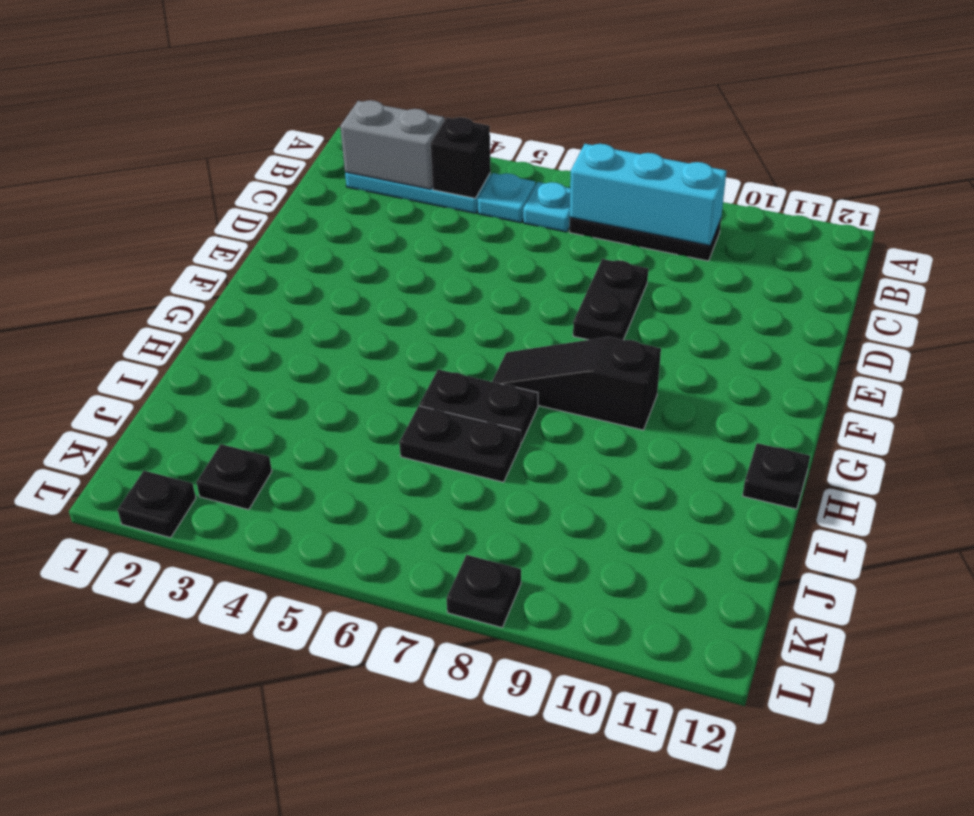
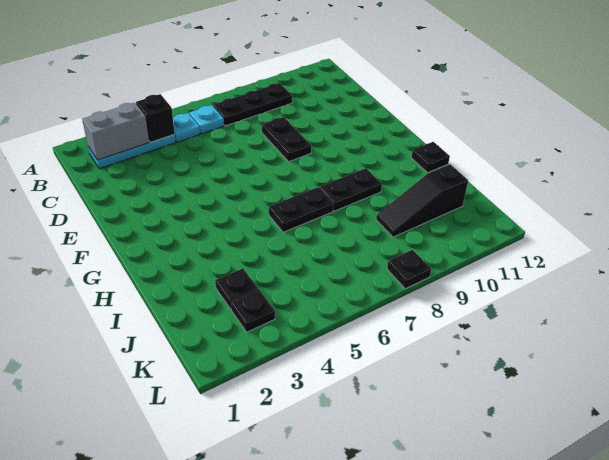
cyan 1x3 brick [570,144,726,246] -> none
black 1x3 slope [492,337,661,430] -> black 1x3 slope moved to [376,164,468,237]
black 1x2 plate [399,406,521,482] -> black 1x2 plate moved to [319,168,382,211]
black 1x1 plate [118,471,196,538] -> black 1x1 plate moved to [215,268,258,309]

